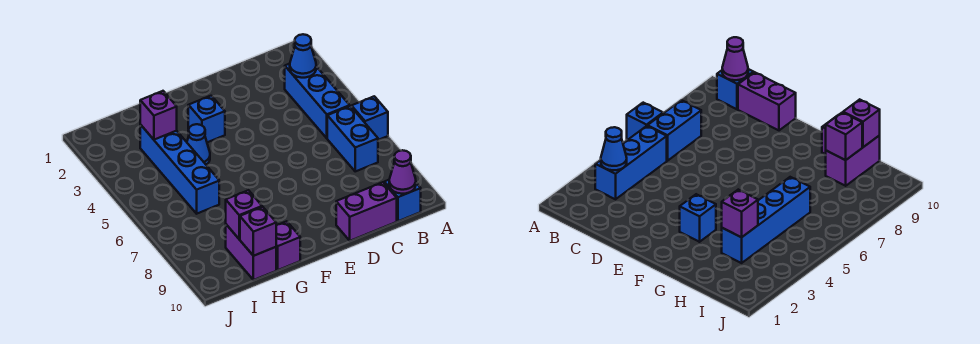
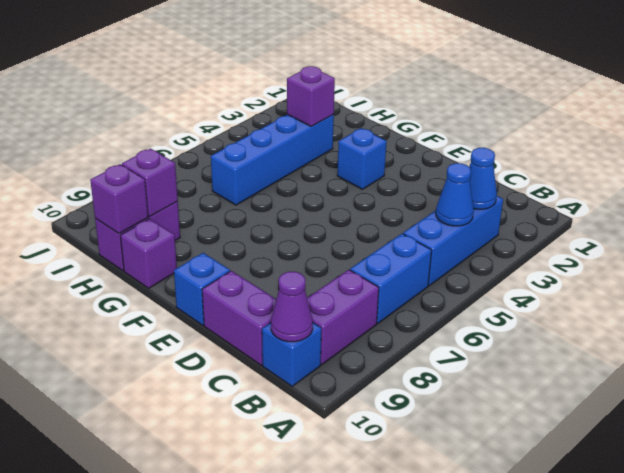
blue 1x1 brick [352,96,388,140] -> blue 1x1 brick moved to [174,253,230,325]
none -> purple 1x2 brick [307,270,379,365]
blue 1x1 cone [187,124,210,165] -> blue 1x1 cone moved to [436,163,474,226]

